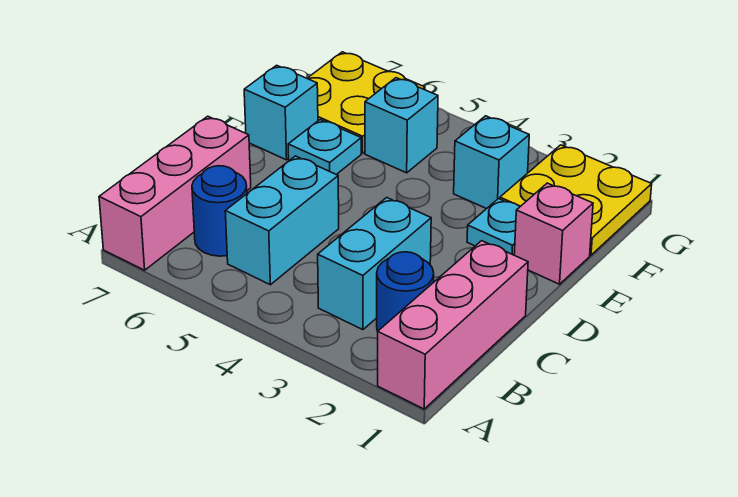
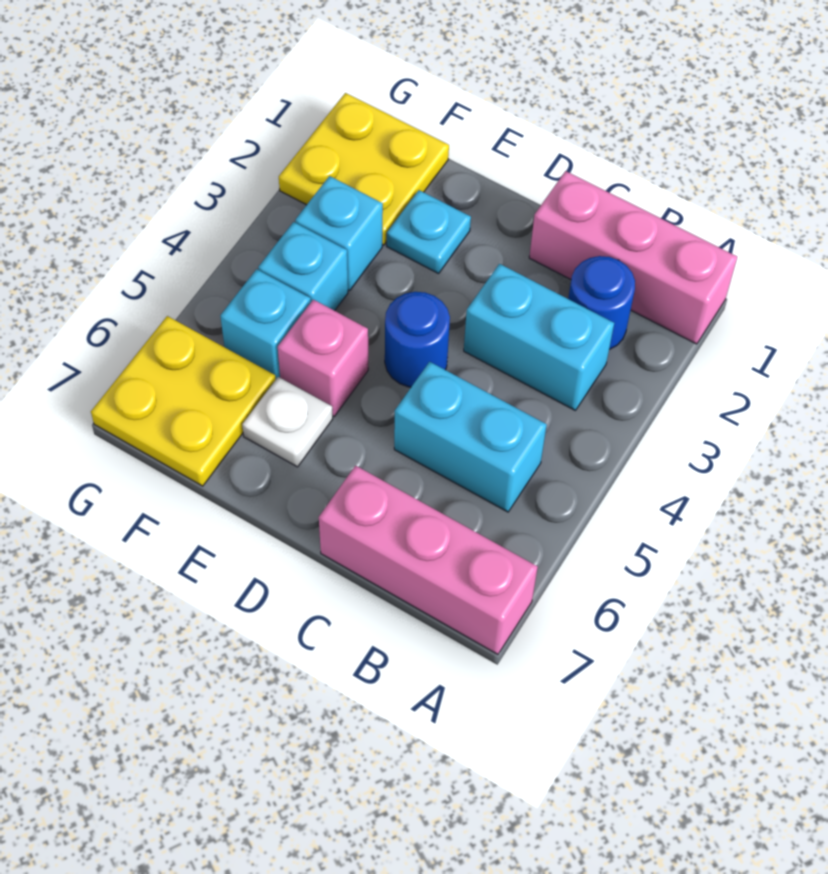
blue 1x1 round brick [192,166,247,256] -> blue 1x1 round brick moved to [385,292,450,387]
pink 1x1 brick [514,183,593,284] -> pink 1x1 brick moved to [278,300,368,416]
cyan 1x1 plate [288,120,361,175] -> white 1x1 plate [242,377,333,467]
cyan 1x1 brick [244,65,318,160] -> cyan 1x1 brick moved to [258,222,348,311]

